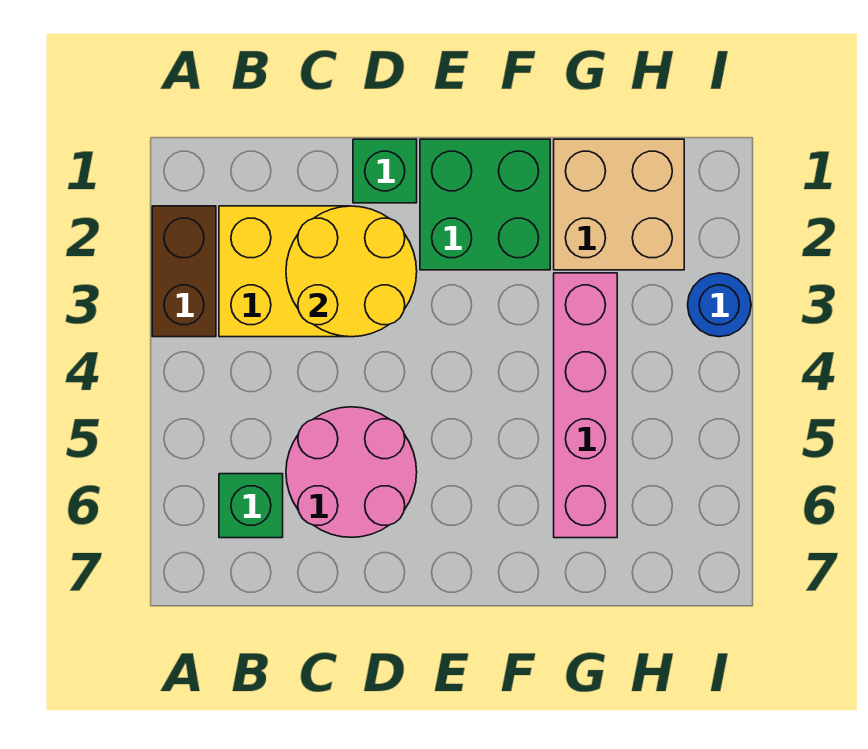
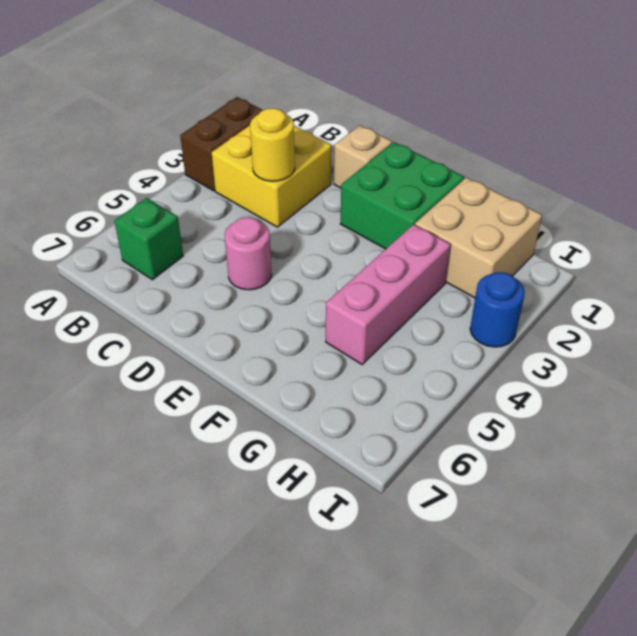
yellow 2x2 round brick [286,206,417,337] -> yellow 1x1 round brick [250,108,295,181]
pink 2x2 round brick [286,407,417,537] -> pink 1x1 round brick [225,217,272,290]
green 1x1 brick [353,139,417,203] -> tan 1x1 brick [334,125,392,188]
pink 1x4 brick [554,273,617,538] -> pink 1x3 brick [326,224,451,364]

